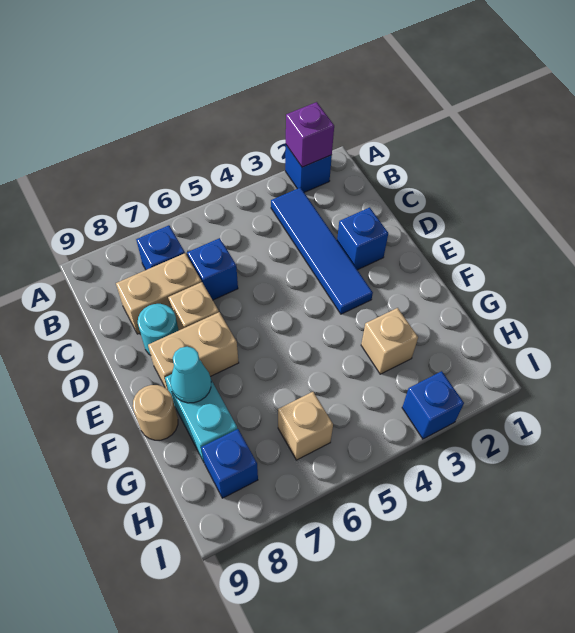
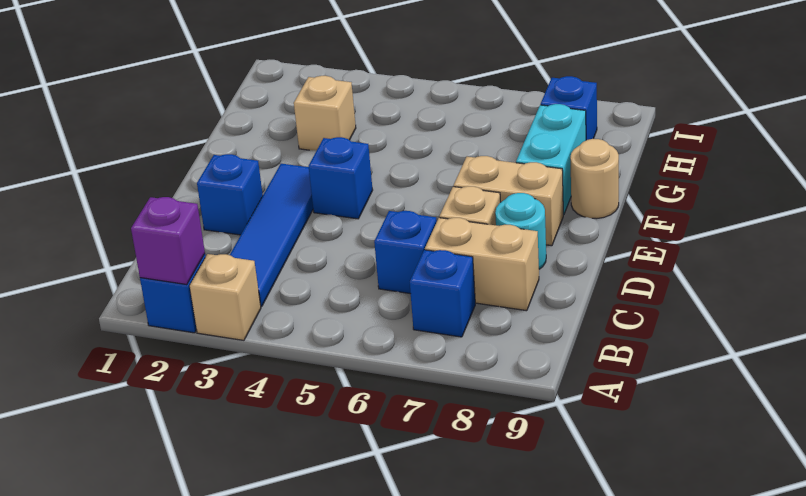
cyan 1x1 cone [171,347,211,403] -> none
tan 1x1 brick [278,392,333,460] -> tan 1x1 brick moved to [190,254,261,340]
blue 1x1 brick [402,371,464,439] -> blue 1x1 brick moved to [309,137,373,219]

